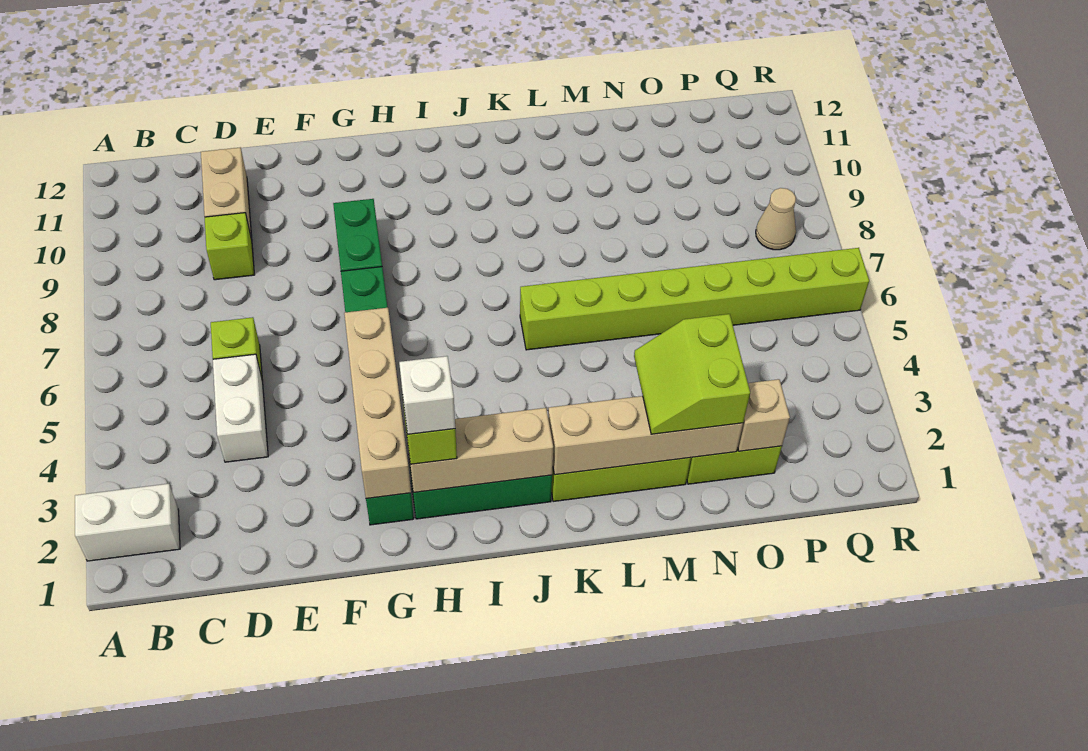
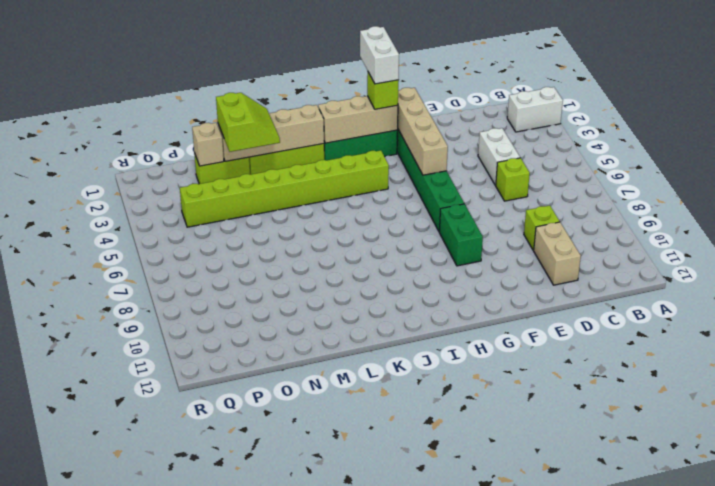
white 1x1 brick [399,356,455,434] -> white 1x2 brick [360,26,399,84]
lime 1x8 brick [520,248,869,350] -> lime 1x8 brick moved to [180,150,389,227]
tan 1x1 cone [756,188,796,250] -> none

